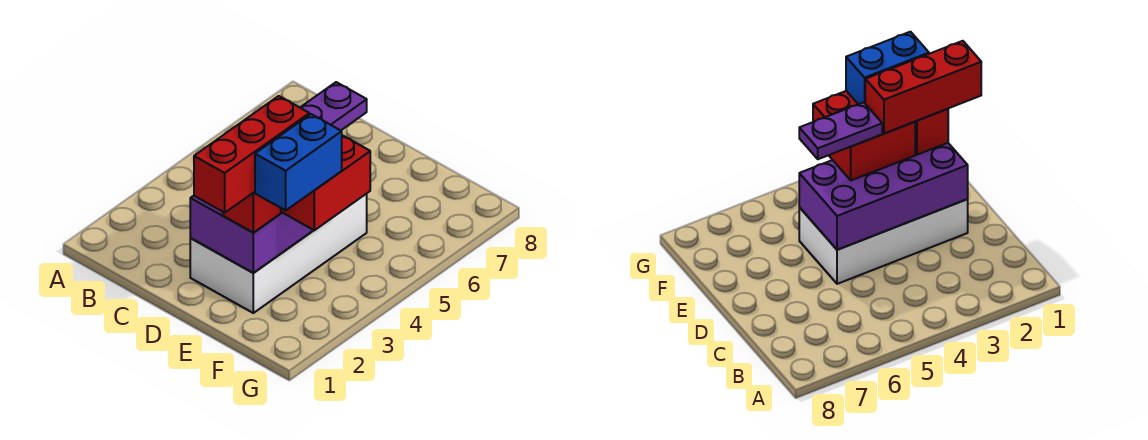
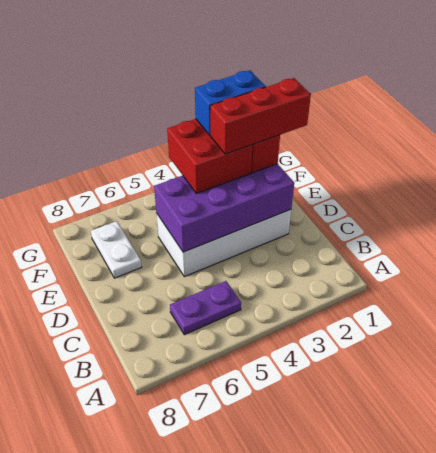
purple 1x2 plate [300,82,367,130] -> purple 1x2 plate moved to [170,281,241,335]
none -> white 1x2 plate [91,221,141,278]

